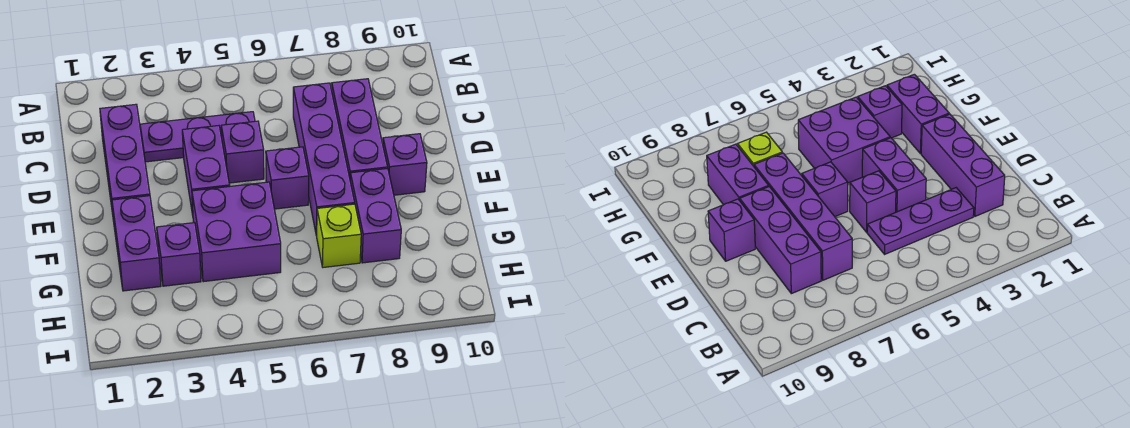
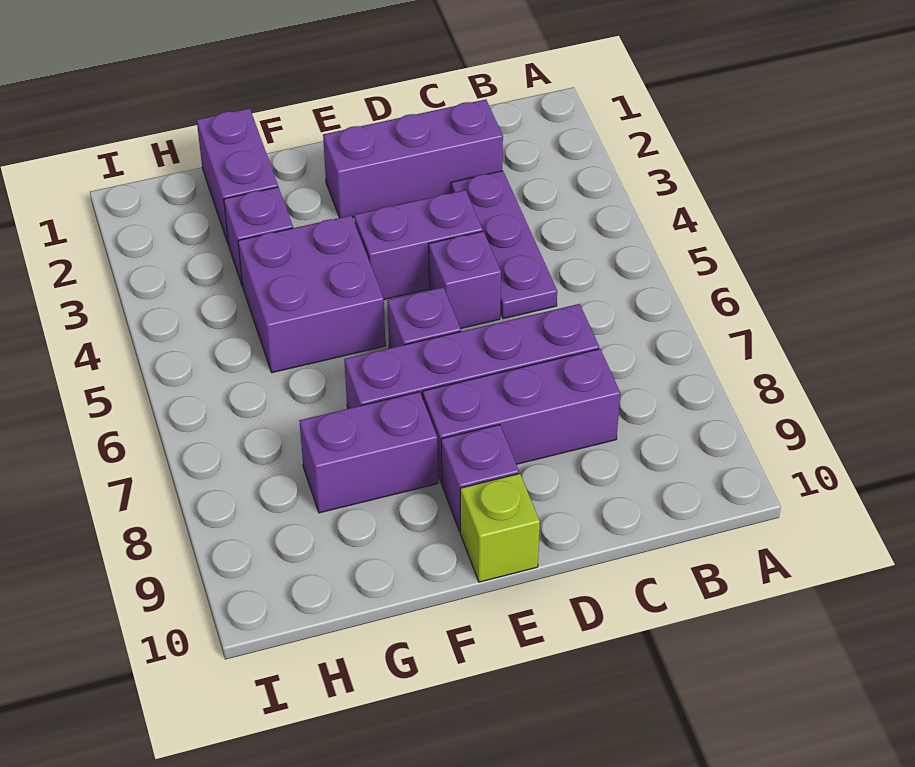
purple 1x2 brick [112,196,161,291] -> purple 1x2 brick turned to [197,108,278,245]
lime 1x1 brick [317,204,361,267] -> lime 1x1 brick moved to [460,474,540,582]

